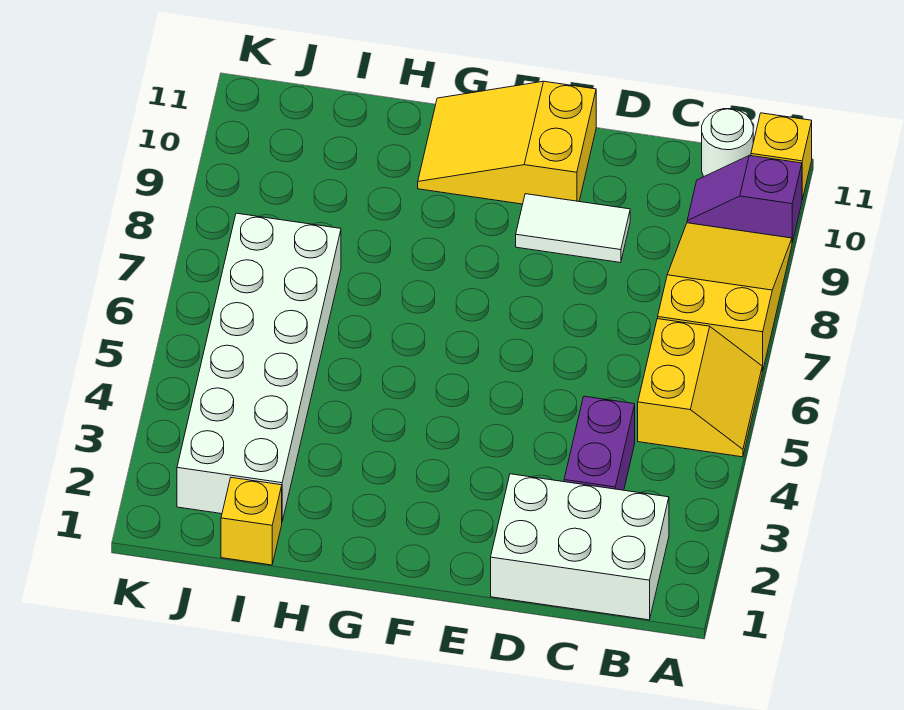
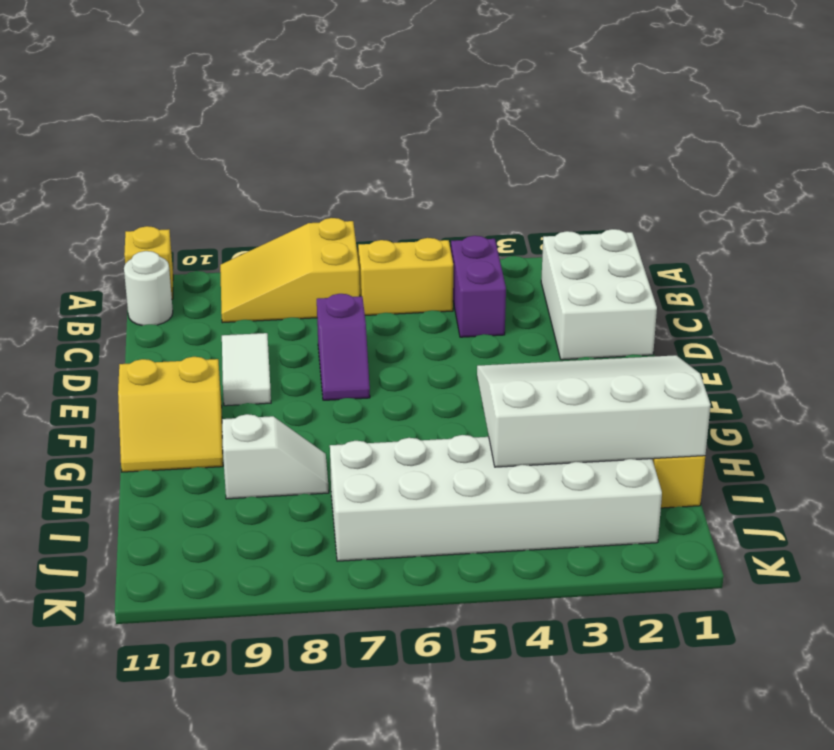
purple 1x2 slope [687,155,802,243] -> purple 1x2 slope moved to [317,294,370,400]
purple 1x2 brick [564,396,635,490] -> purple 1x2 brick turned to [451,236,506,337]
yellow 2x3 slope [418,81,596,204] -> yellow 2x2 slope [118,357,223,472]
none -> white 3x4 slope [477,355,711,467]
none -> white 1x2 slope [222,414,329,499]

